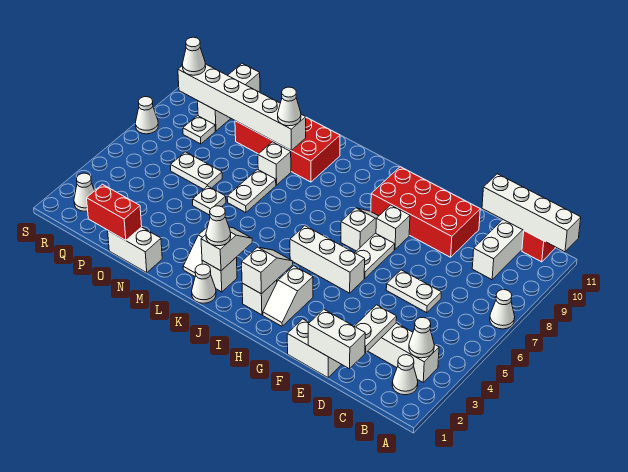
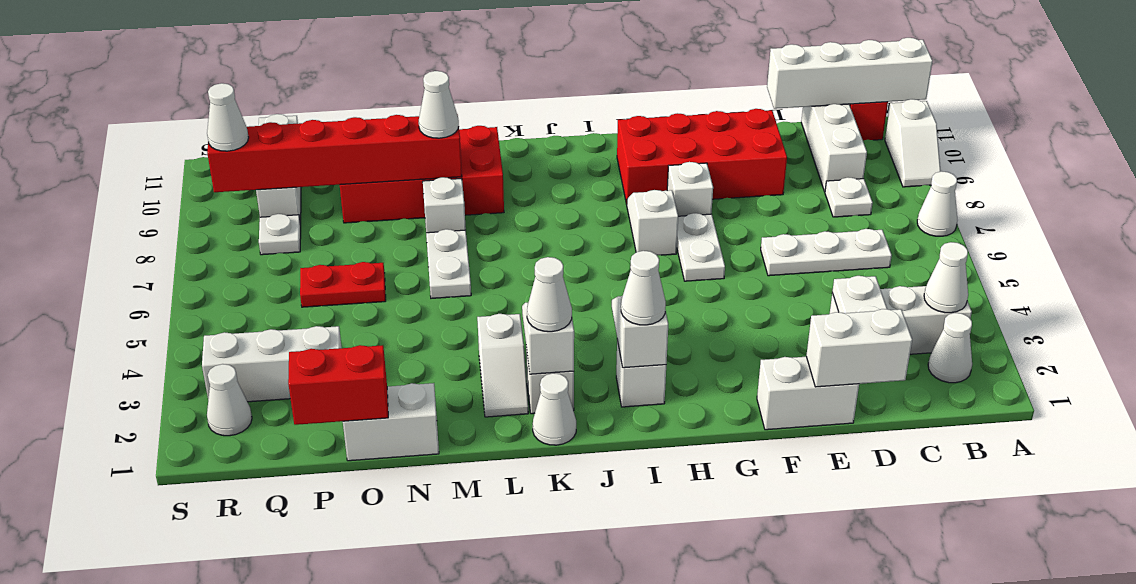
white 1x2 plate [386,270,441,313] -> white 1x3 plate [761,229,892,276]
white 1x3 brick [290,226,365,293] -> white 1x3 brick moved to [202,326,342,402]
white 1x2 slope [263,266,313,326] -> white 1x2 slope moved to [885,99,941,187]
white 1x6 brick [178,64,306,150] -> red 1x6 brick [207,114,462,192]
white 1x1 plate [193,186,226,215] -> white 1x1 plate moved to [825,177,873,217]
white 1x2 plate [170,152,222,189] -> red 1x2 plate [300,262,386,307]
white 1x1 cone [136,97,158,134] -> white 1x1 cone moved to [621,251,666,325]

